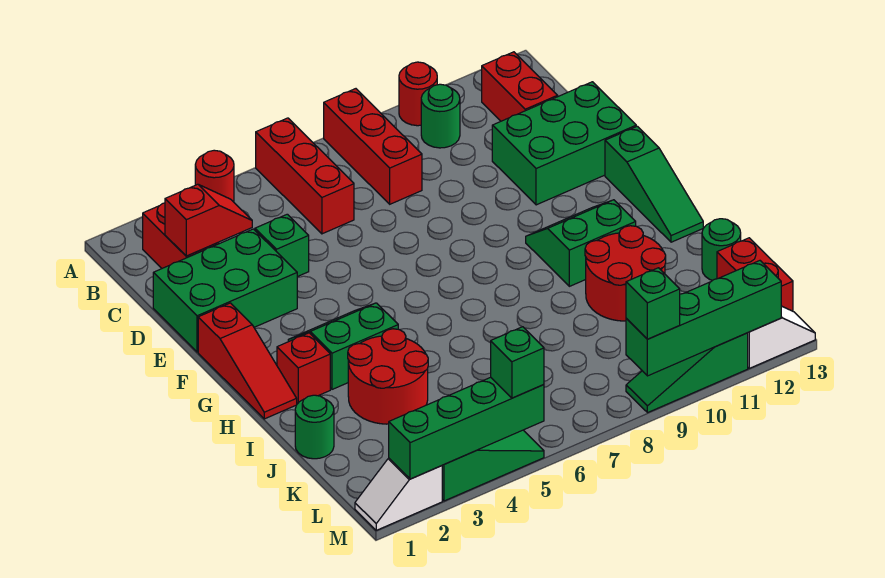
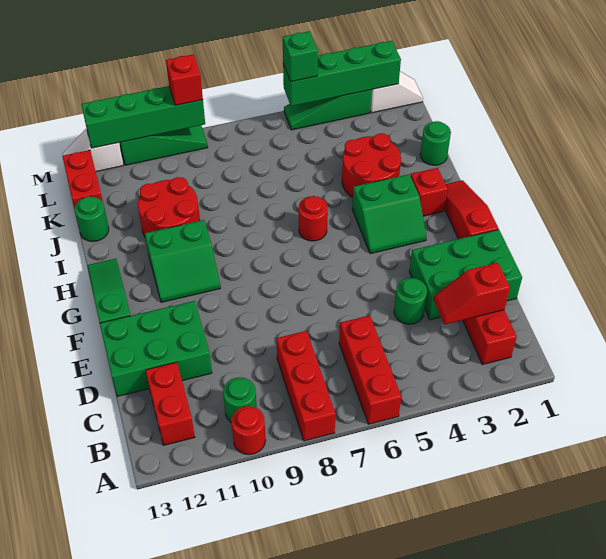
red 1x1 round brick [195,150,234,202] -> red 1x1 round brick moved to [298,196,328,241]
green 1x1 brick [255,214,309,277] -> green 1x1 round brick [394,278,427,324]
green 1x1 brick [626,268,680,339] -> red 1x1 brick [166,54,203,105]

